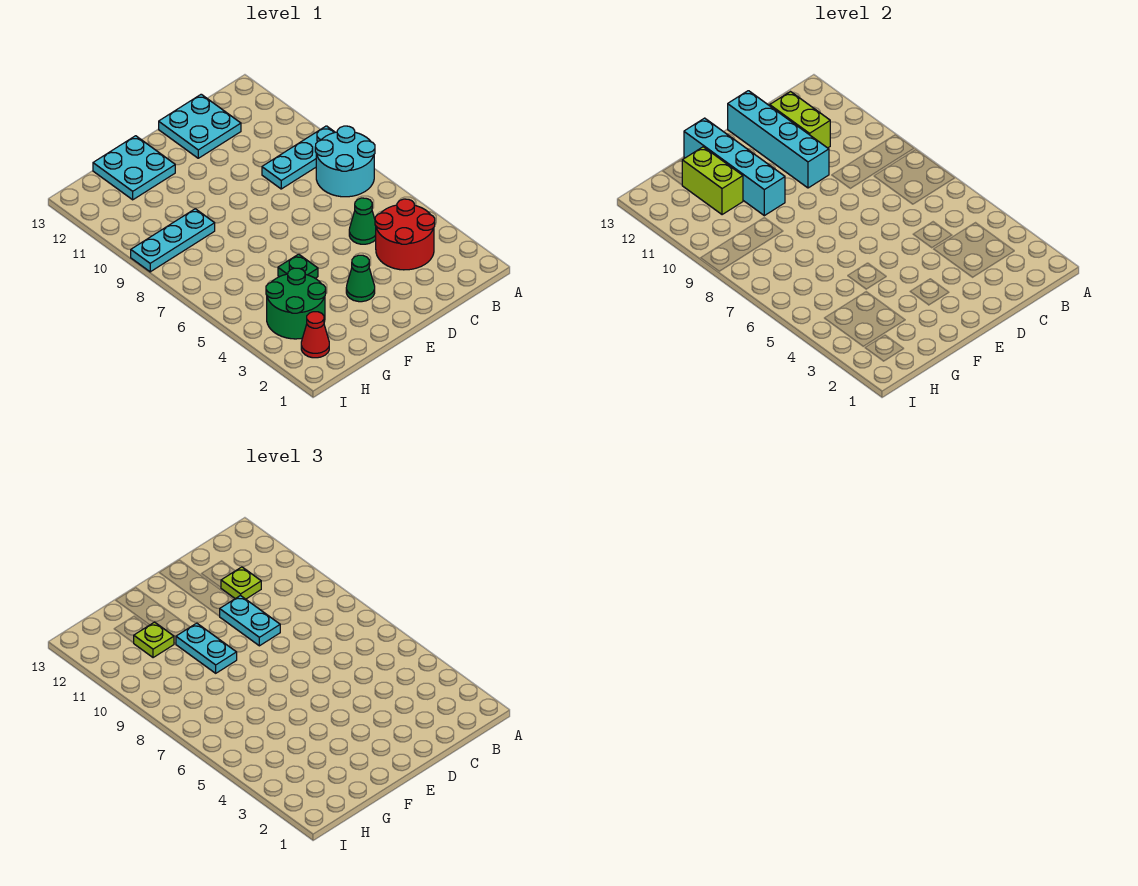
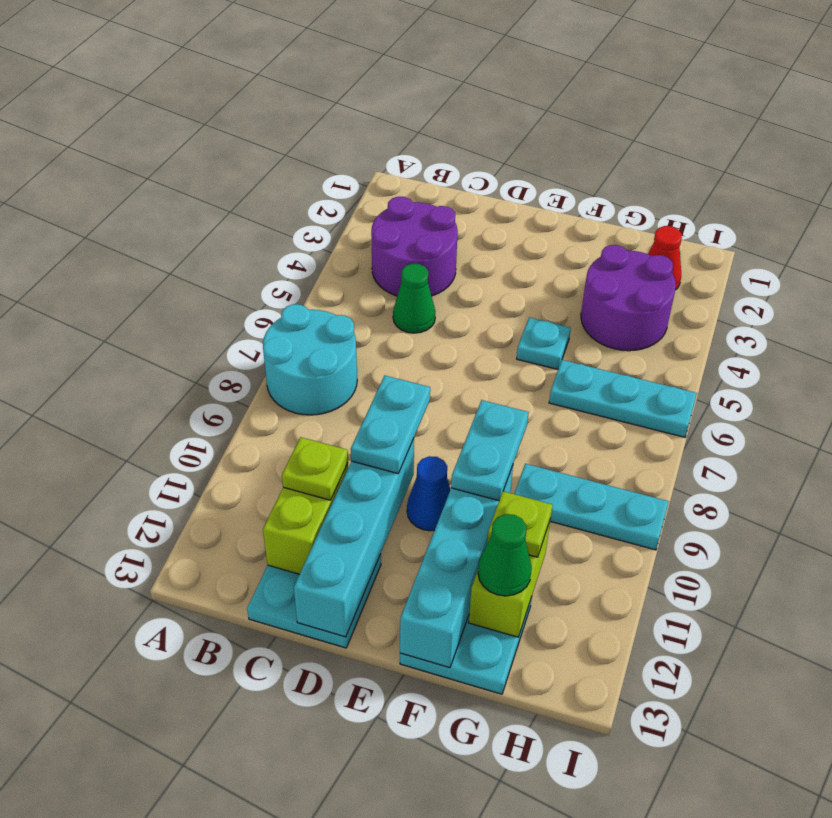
cyan 1x3 plate [262,126,335,189] -> cyan 1x3 plate moved to [549,360,697,437]
red 2x2 round brick [375,199,435,270] -> purple 2x2 round brick [371,197,458,296]
green 1x1 cone [346,255,375,302] -> green 1x1 cone moved to [478,514,532,596]
none -> blue 1x1 cone [407,456,451,531]
green 1x1 plate [278,254,318,278] -> cyan 1x1 plate [517,318,571,369]
green 2x2 round brick [266,268,326,339] -> purple 2x2 round brick [581,245,676,351]

